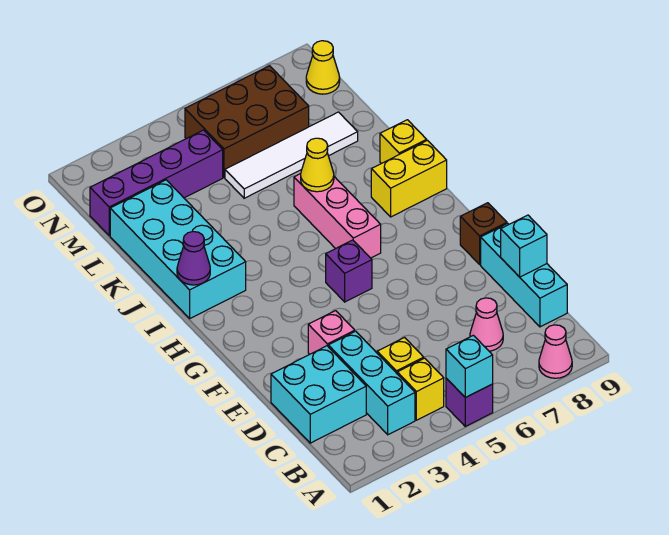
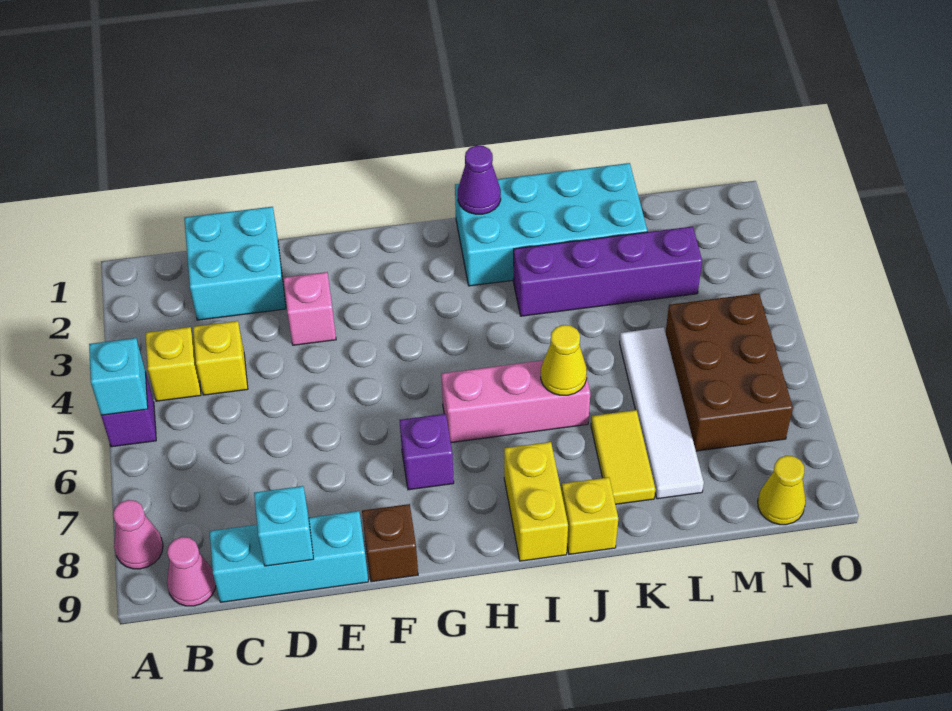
cyan 1x3 brick [328,331,415,435] -> none
pink 1x1 cone [470,298,503,351] -> pink 1x1 cone moved to [167,537,216,606]
purple 1x1 brick [326,240,372,302] -> purple 1x1 brick moved to [400,414,454,490]
none -> yellow 1x2 tile [591,410,655,504]
purple 1x4 brick [90,130,223,236] -> purple 1x4 brick turned to [513,226,702,316]

